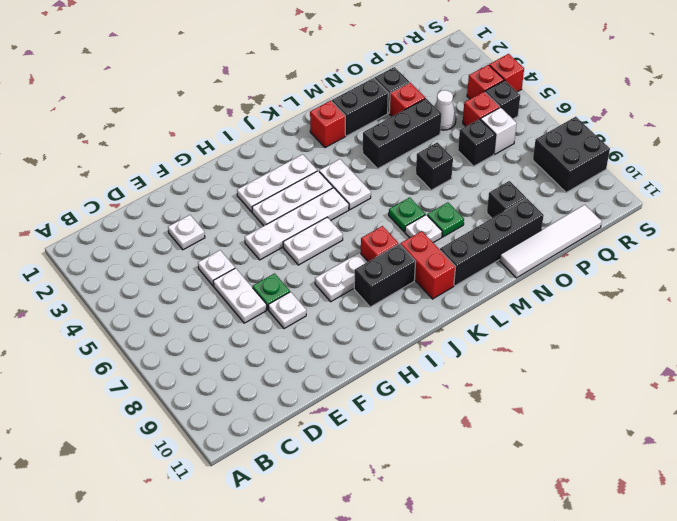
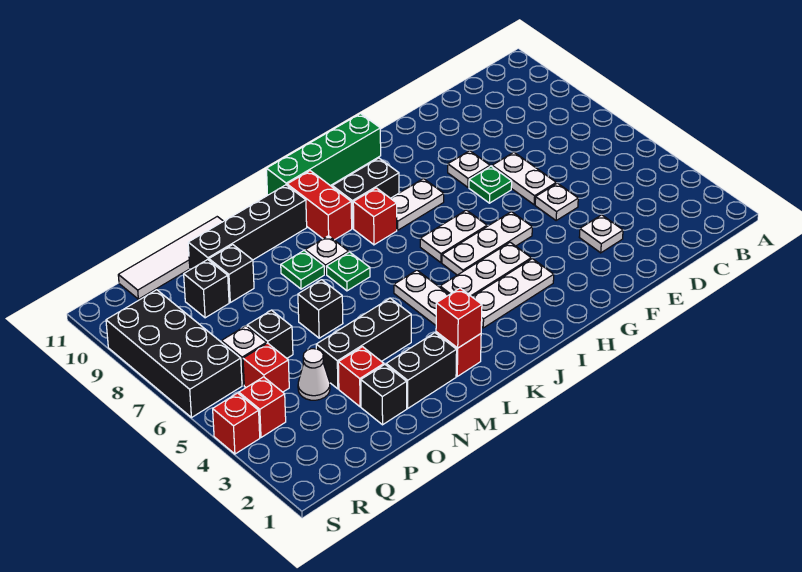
white 1x4 plate [245,188,349,260] -> white 1x3 plate [442,212,532,275]
none -> green 1x4 brick [267,114,381,195]
none -> red 1x1 brick [436,288,482,348]
black 1x1 brick [485,80,520,119] -> black 1x1 brick moved to [184,260,229,318]
black 2x2 brick [533,117,610,192] -> black 2x4 brick [106,290,242,418]

